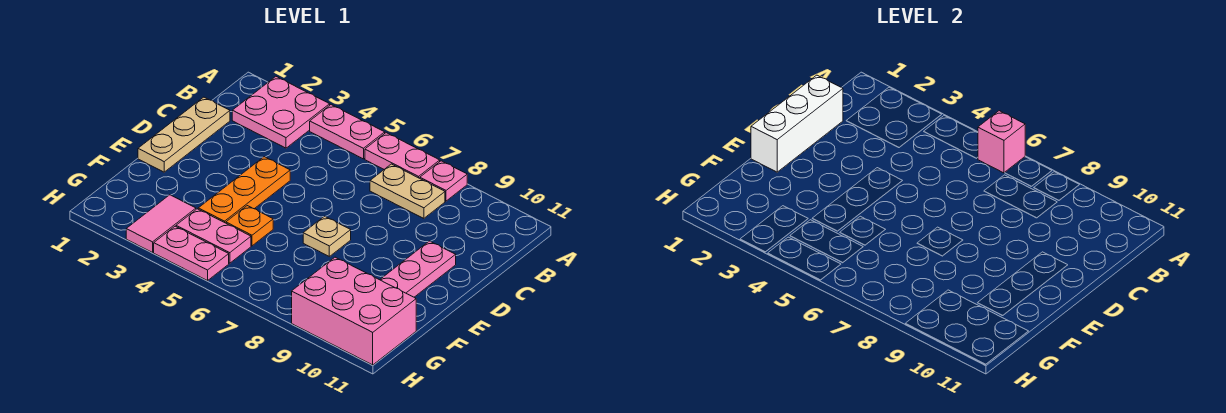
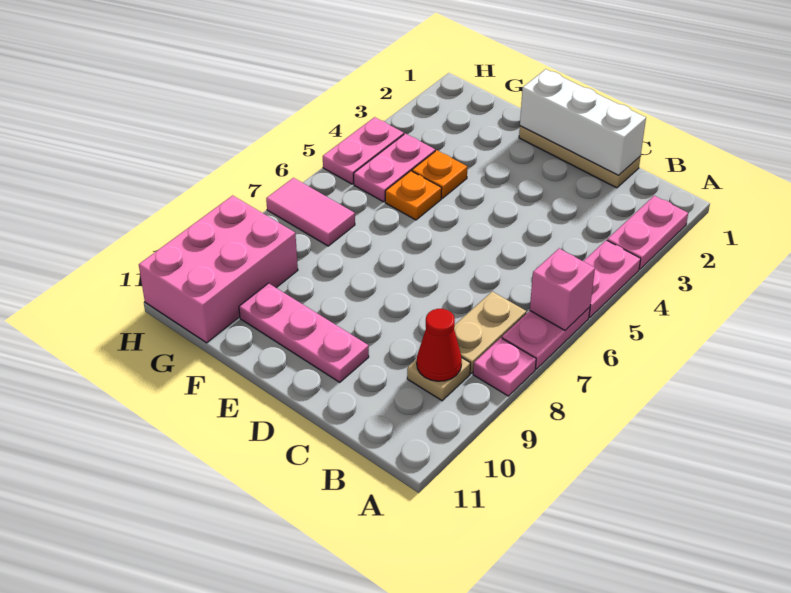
pink 2x2 plate [232,77,330,148] -> pink 1x2 plate [607,196,688,269]
none -> red 1x1 cone [417,309,462,381]
orange 1x3 plate [198,157,290,223] -> orange 1x1 plate [412,150,467,198]
tan 1x1 plate [303,216,351,256] -> tan 1x1 plate moved to [407,357,470,401]
pink 1x2 tile [126,195,196,252] -> pink 1x2 tile moved to [266,178,355,246]

